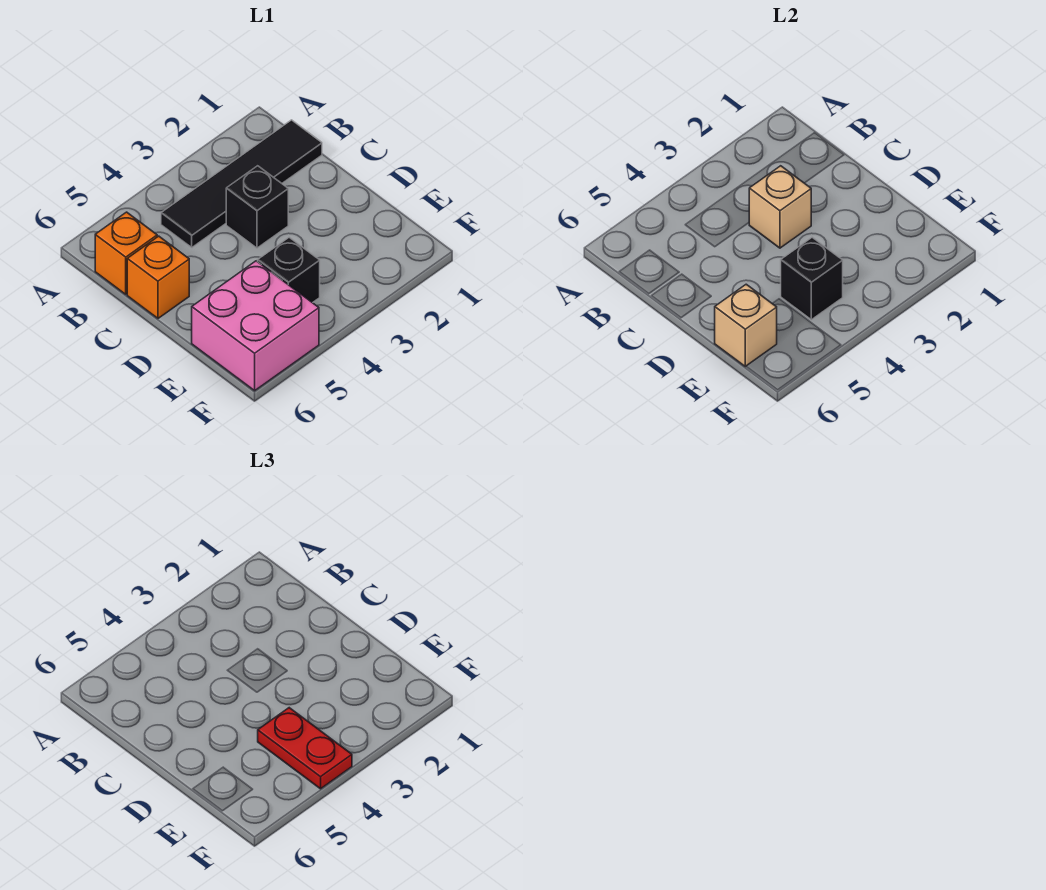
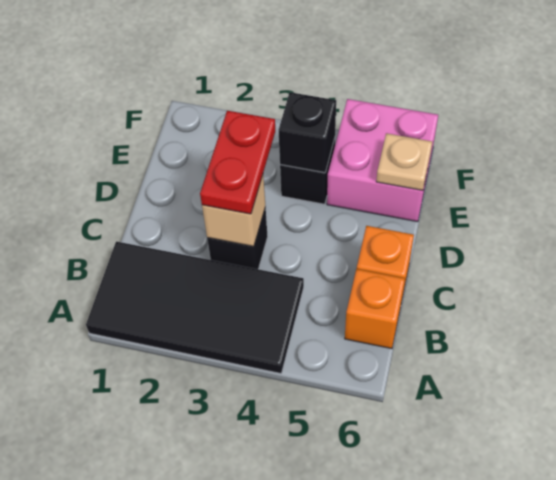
black 1x4 tile [161,120,322,247] -> black 2x4 tile [86,241,304,374]
red 1x2 plate [258,708,352,789] -> red 1x2 plate moved to [200,111,275,214]
tan 1x1 brick [715,284,777,367] -> tan 1x1 plate [376,133,432,190]

